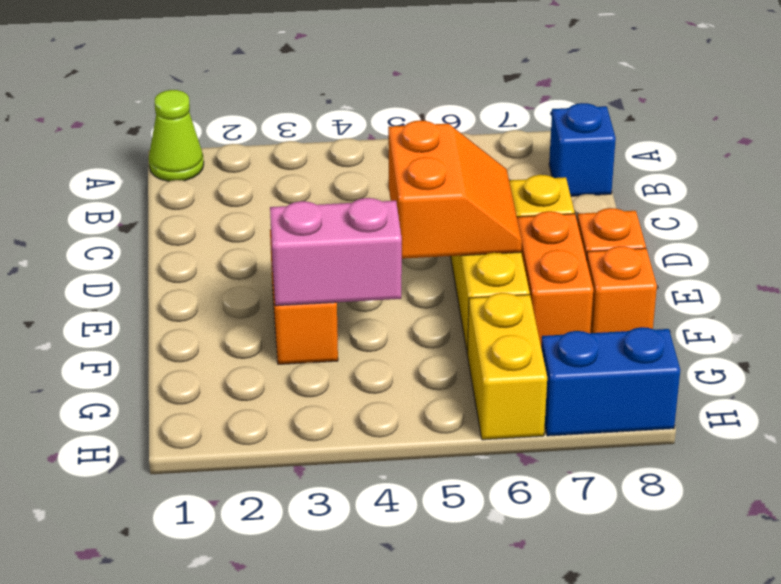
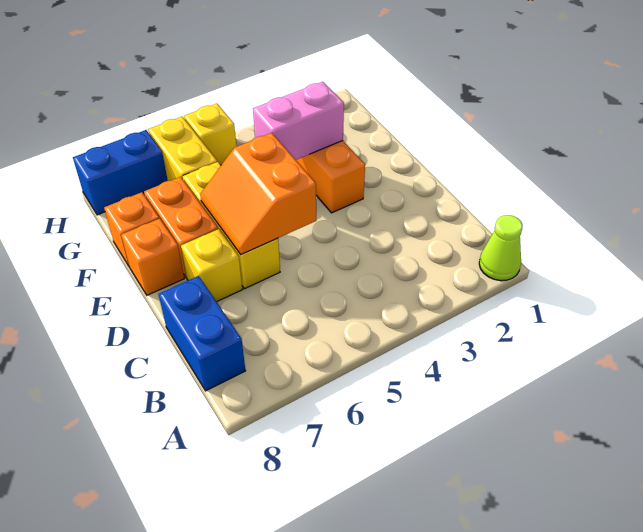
blue 1x1 brick [549,103,616,196] -> blue 1x2 brick [159,276,245,391]
none -> yellow 1x1 brick [184,103,237,165]

